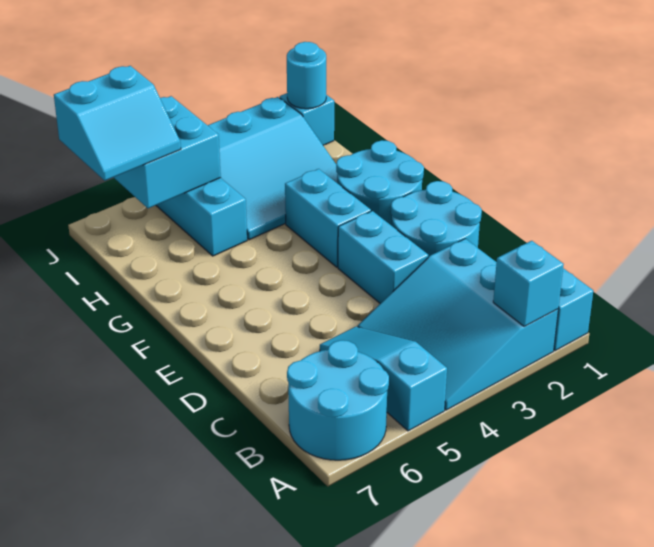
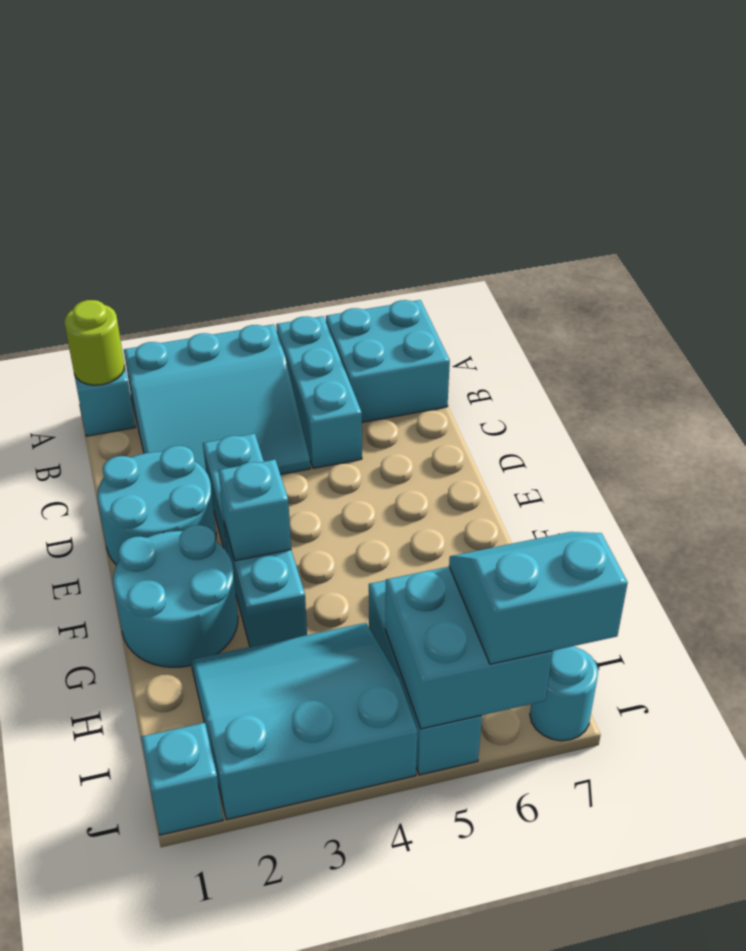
none -> lime 1x1 round brick [64,300,124,385]
cyan 3x3 slope [357,239,558,410] -> cyan 3x3 slope turned to [124,324,310,475]
cyan 1x1 brick [493,241,564,327] -> cyan 1x1 brick moved to [218,460,291,561]
cyan 1x3 slope [320,327,447,431] -> cyan 1x3 brick [276,316,362,468]
cyan 2x2 round brick [287,340,389,460] -> cyan 2x2 brick [326,300,450,422]
cyan 1x1 round brick [287,42,326,109] -> cyan 1x1 round brick moved to [530,646,598,741]

